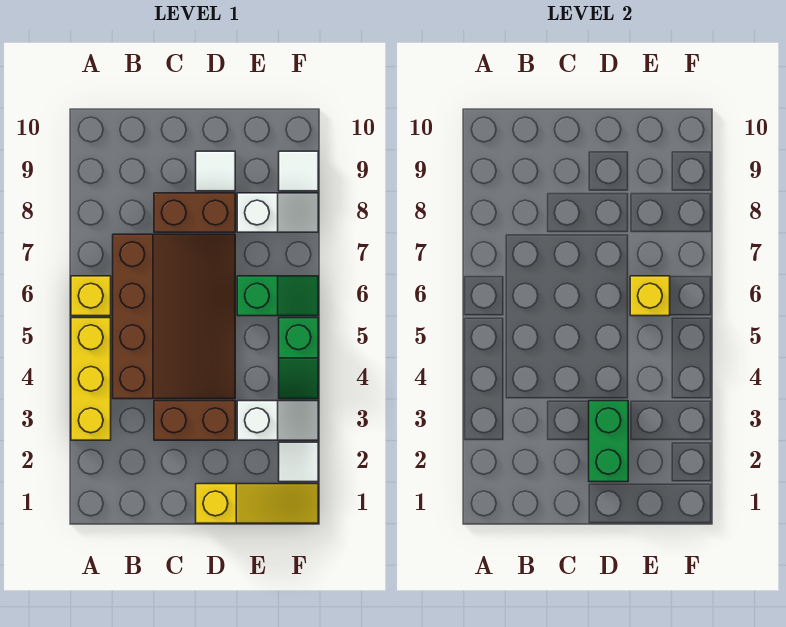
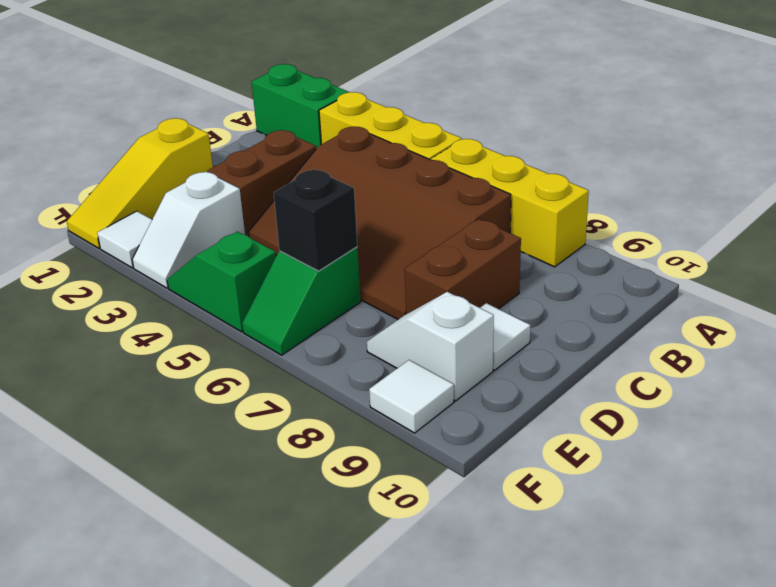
yellow 1x1 brick [71,276,111,316] -> yellow 1x3 brick [431,139,589,267]
green 1x2 brick [589,401,628,482] -> green 1x2 brick moved to [252,64,349,149]
yellow 1x1 brick [630,276,670,316] -> black 1x1 brick [274,169,357,271]
white 1x2 slope [237,193,318,232] -> white 1x2 slope turned to [367,292,494,401]

